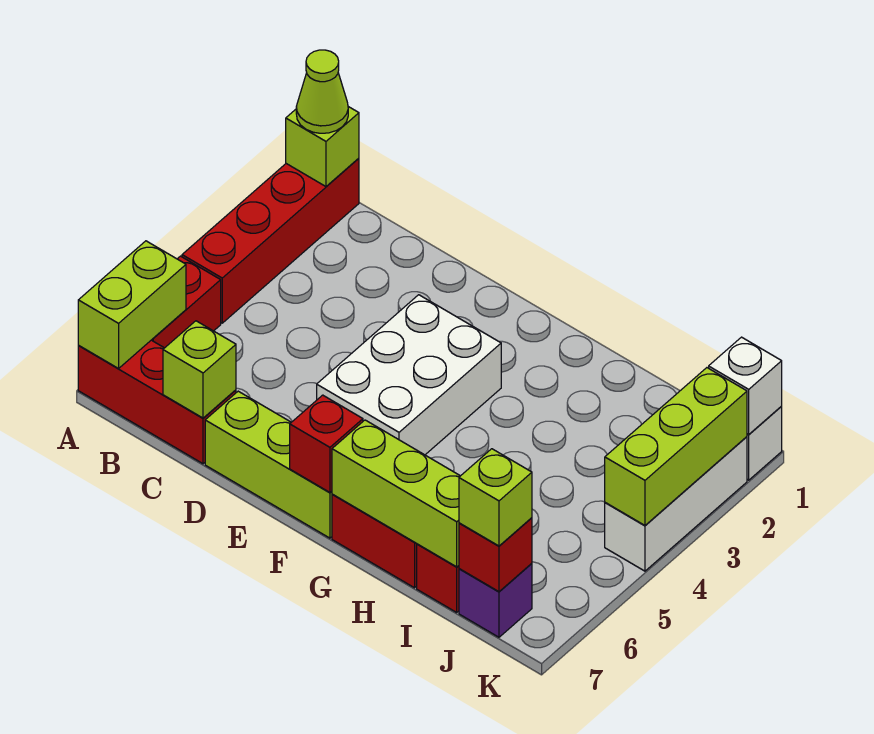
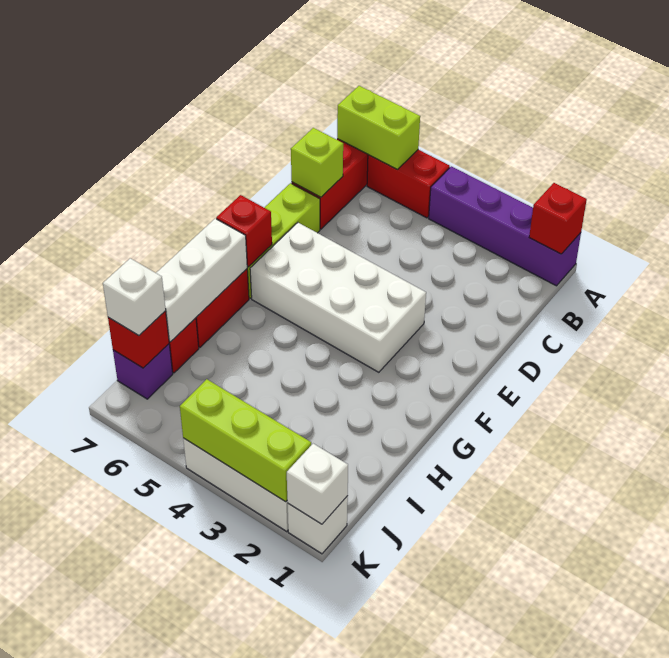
red 1x4 brick [182,158,359,323] -> purple 1x4 brick [429,166,581,286]
lime 1x1 brick [286,107,359,186] -> red 1x1 brick [529,183,587,254]
lime 1x1 cone [296,50,348,133] -> none
white 2x3 brick [317,295,501,455] -> white 2x4 brick [250,223,426,372]
lime 1x3 brick [332,420,460,567] -> white 1x3 brick [156,219,247,342]
lime 1x1 brick [459,449,532,546] -> white 1x1 brick [103,258,166,336]

